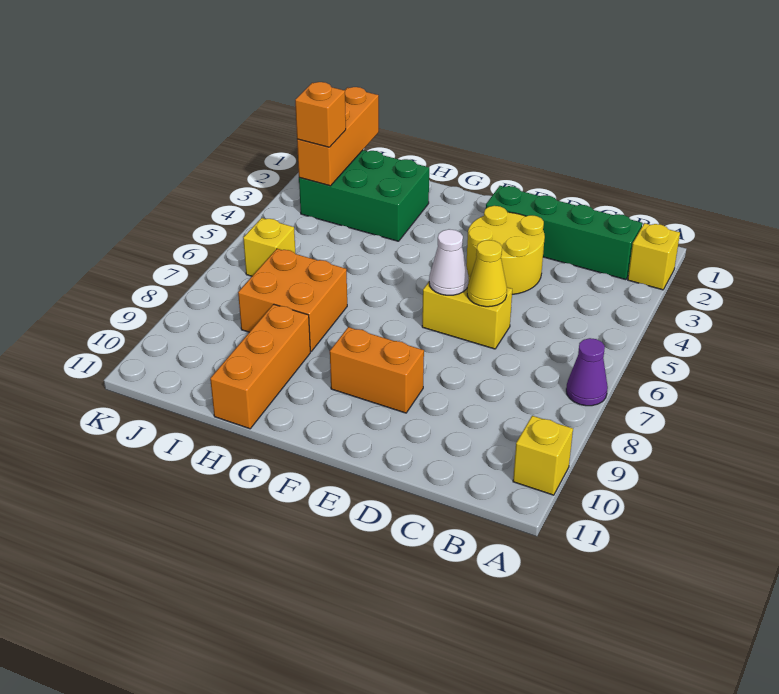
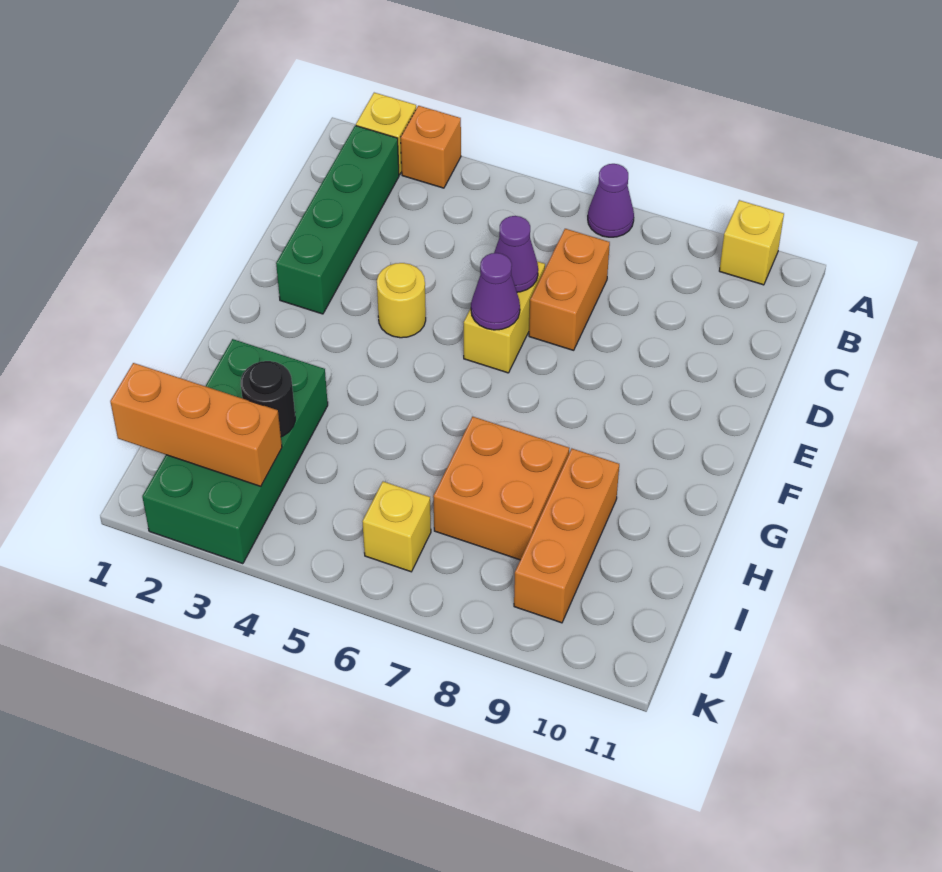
yellow 2x2 round brick [466,206,545,294] -> yellow 1x1 round brick [377,263,426,338]
yellow 1x1 cone [467,240,507,307] -> purple 1x1 cone [494,216,538,292]
white 1x1 cone [429,229,469,295] -> purple 1x1 cone [471,253,520,330]
orange 1x2 brick [330,327,424,413] -> orange 1x2 brick moved to [529,229,610,350]
green 2x3 brick [299,150,429,241] -> green 2x4 brick [142,339,328,564]
orange 1x3 brick [210,304,310,429] -> orange 1x3 brick turned to [514,449,619,623]
none -> black 1x1 round brick [241,361,295,437]
orange 1x1 brick [295,82,346,147] -> orange 1x1 brick moved to [401,106,461,188]

